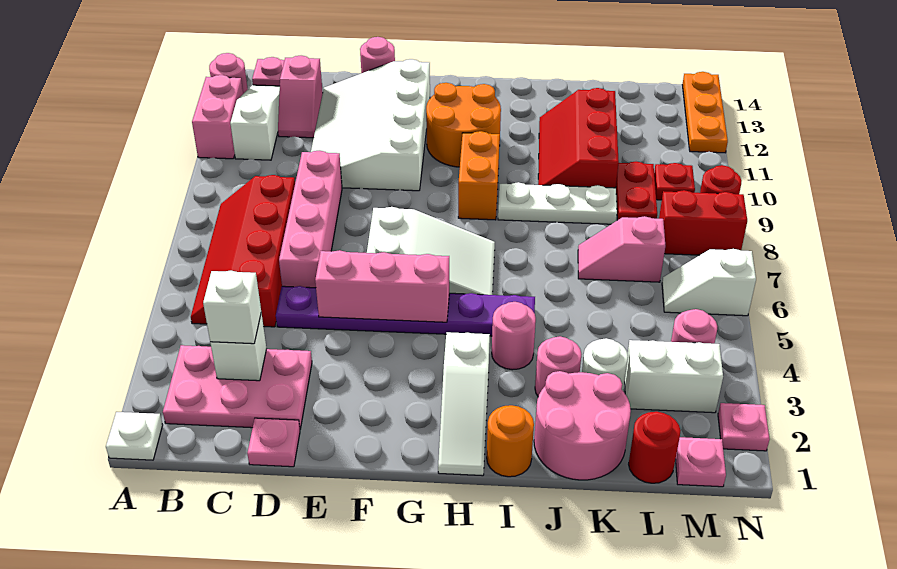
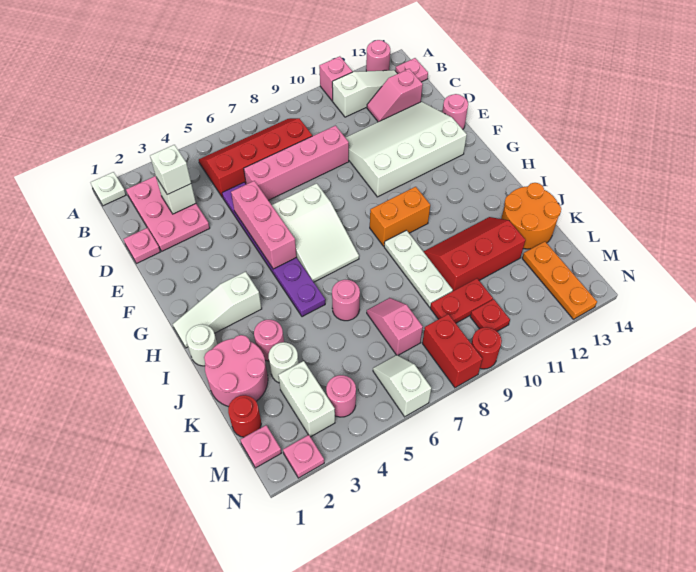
pink 1x2 brick [192,75,243,159] -> pink 1x1 brick [319,56,352,101]
orange 2x2 round brick [426,83,501,167] -> orange 2x2 round brick moved to [501,183,561,249]
orange 1x1 round brick [487,405,534,477] -> white 1x1 round brick [186,324,217,366]
pink 1x1 round brick [492,302,536,370] -> pink 1x1 round brick moved to [332,280,360,321]
orange 1x3 plate [682,72,728,153] -> orange 1x3 plate turned to [522,242,597,319]

